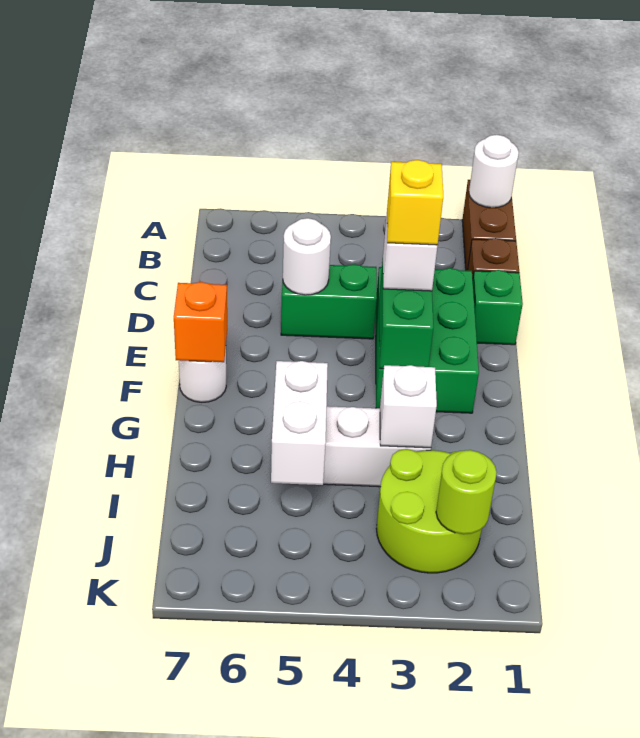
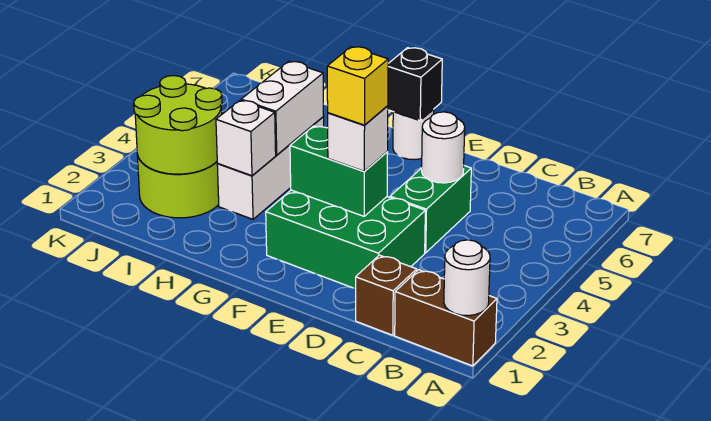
green 1x1 brick [473,270,523,345] -> none
orange 1x1 brick [174,282,227,362] -> black 1x1 brick [388,48,442,121]
white 1x2 brick [271,361,328,485] -> white 1x2 brick turned to [241,61,324,155]
lime 1x1 round brick [436,450,497,534] -> lime 2x2 round brick [134,76,222,174]

